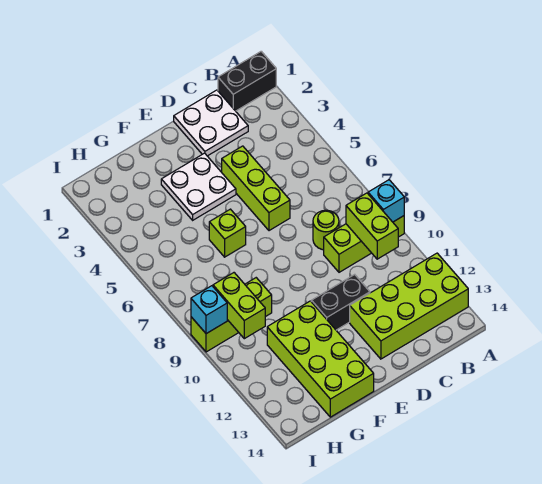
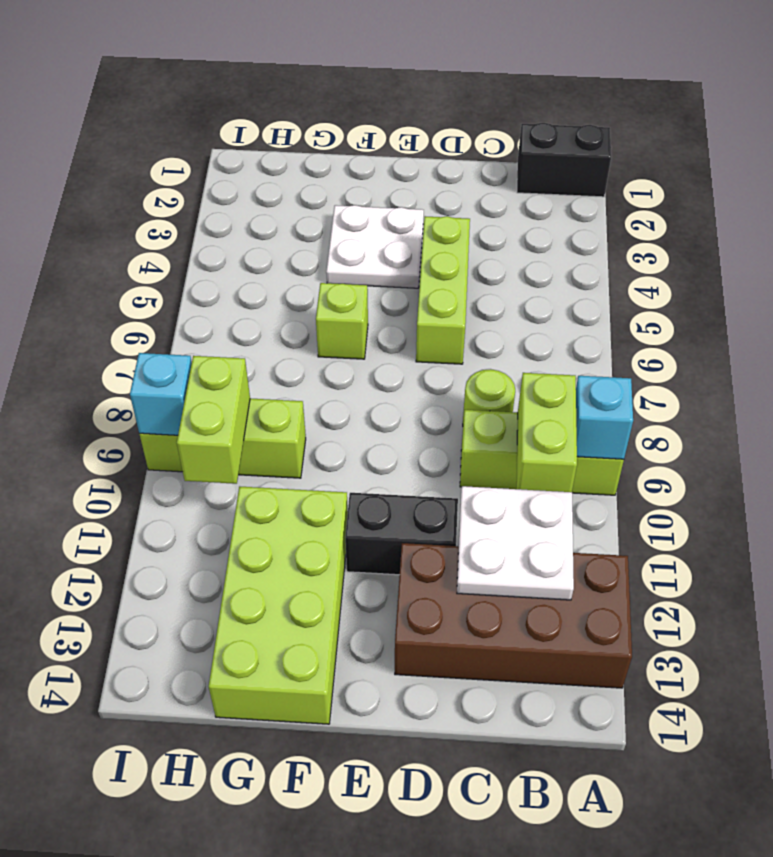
lime 2x4 brick [350,253,468,359] -> brown 2x4 brick [395,543,632,688]
white 2x2 plate [174,90,248,156] -> white 2x2 plate moved to [457,486,574,600]

